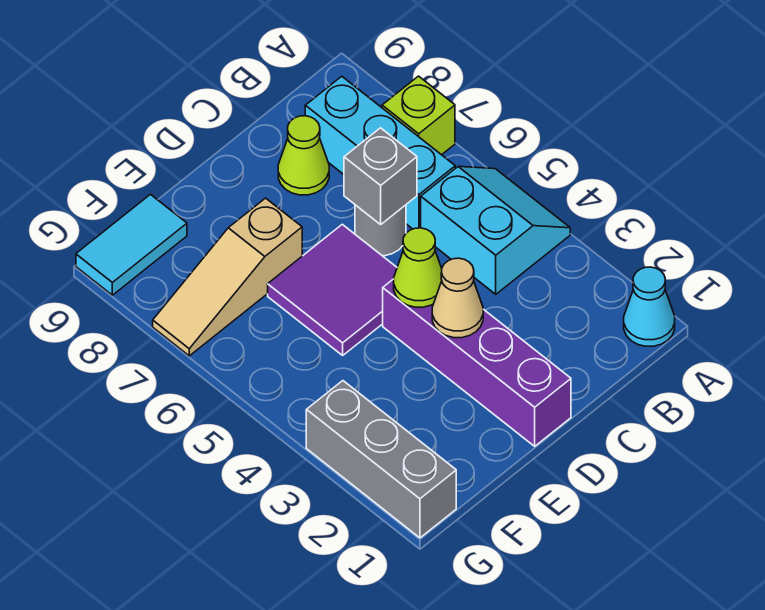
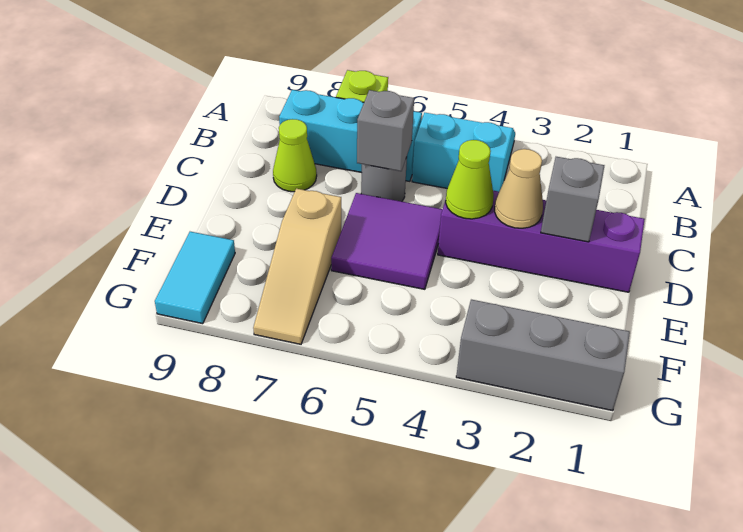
cyan 1x1 cone [624,267,675,346] -> none
none -> grey 1x1 brick [541,157,604,242]

